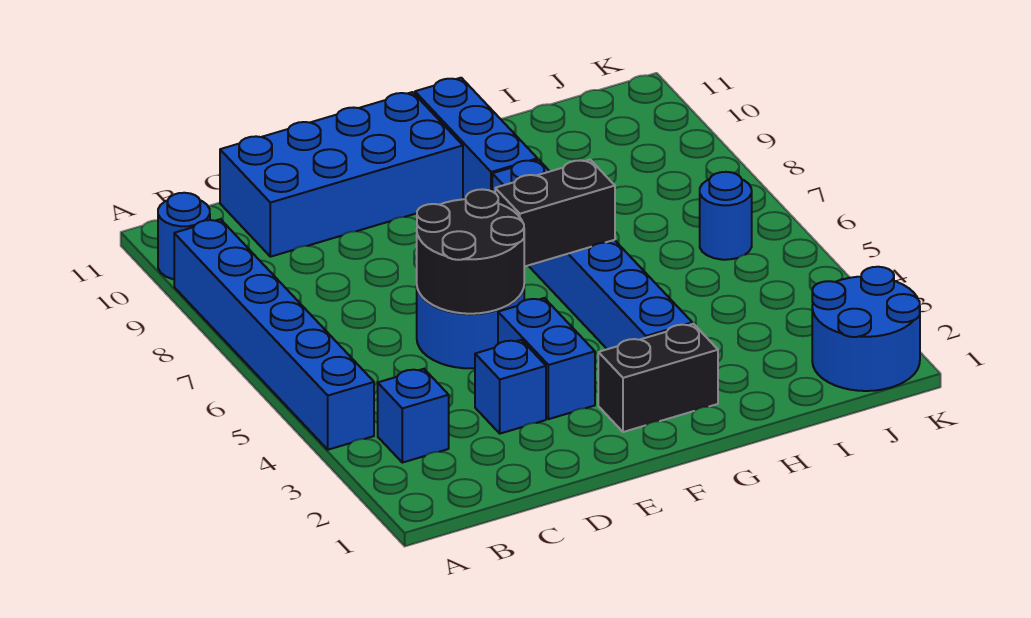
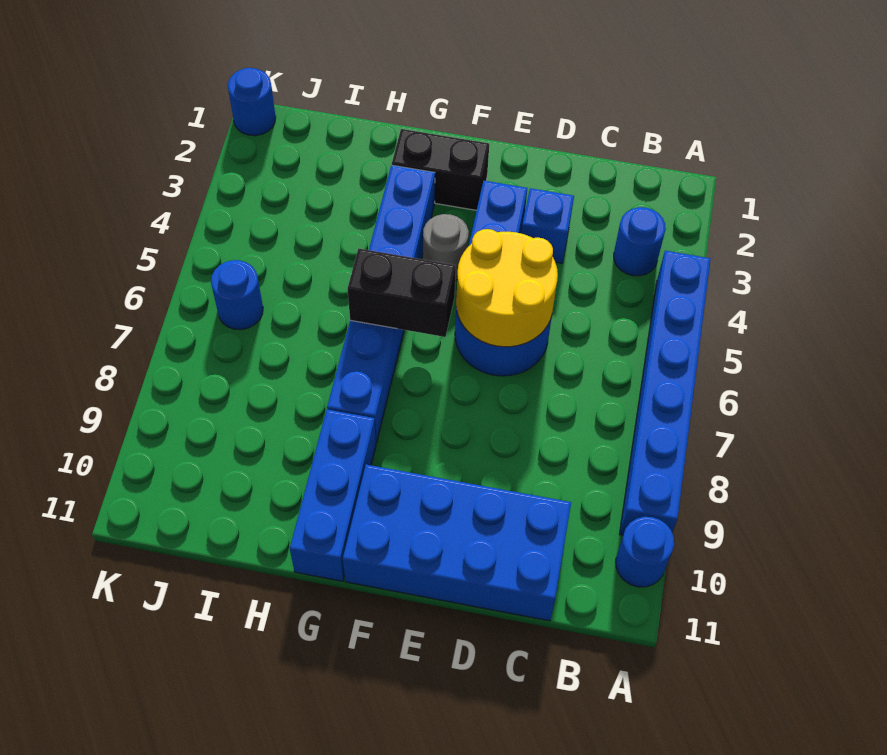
blue 1x1 brick [378,369,449,463] -> blue 1x1 round brick [614,207,666,276]
black 2x2 round brick [417,189,524,314] -> yellow 2x2 round brick [456,229,558,347]
none -> grey 1x1 round brick [423,214,469,281]
blue 2x2 round brick [812,267,920,391] -> blue 1x1 round brick [228,68,276,136]

